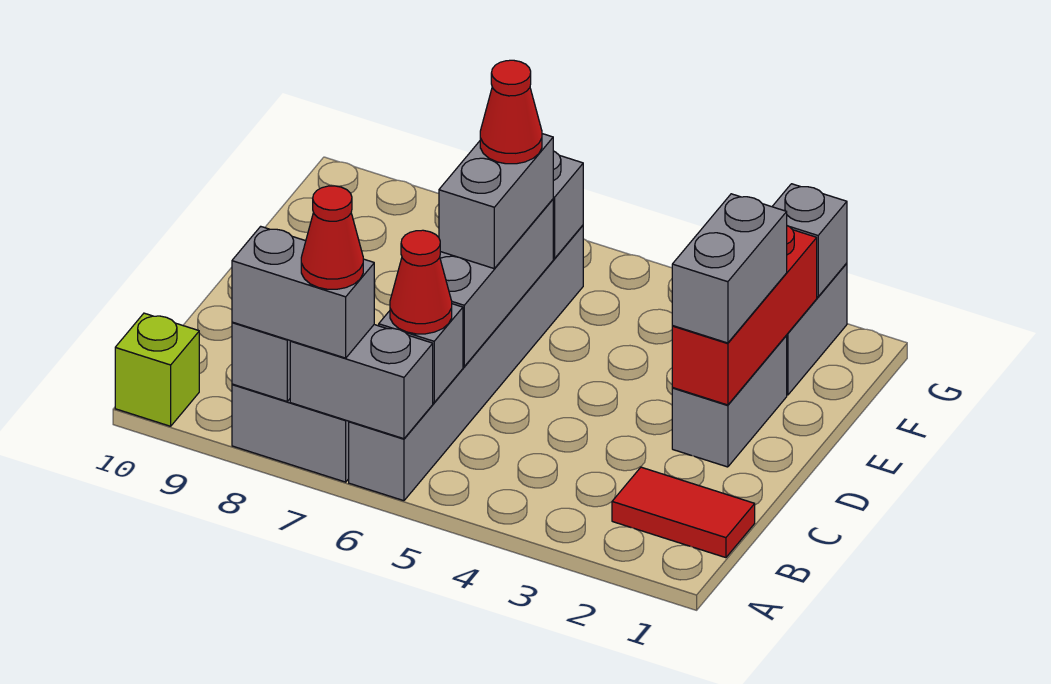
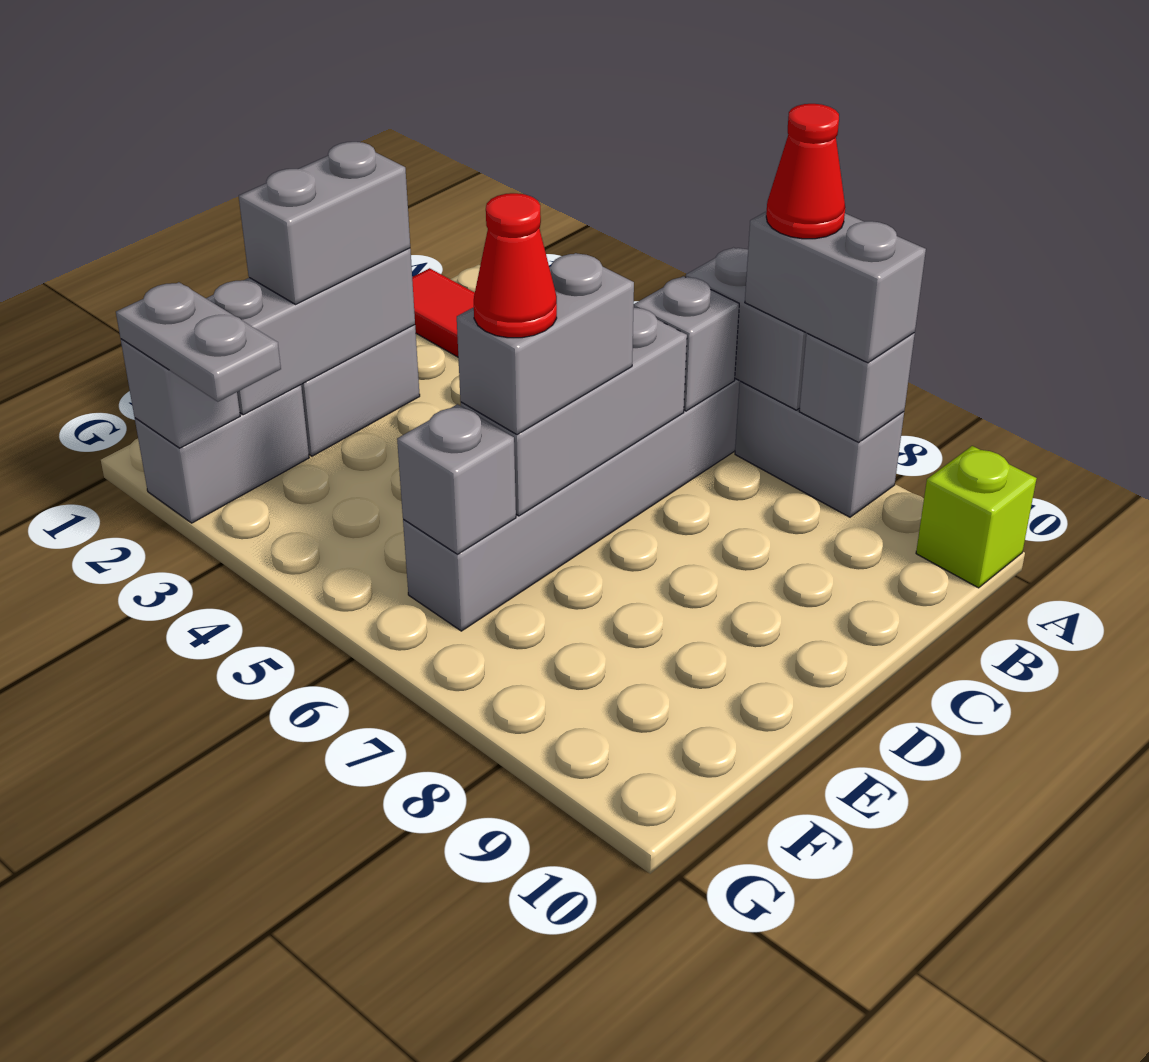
red 1x1 cone [390,230,452,334] -> none
red 1x3 brick [672,226,817,405] -> grey 1x3 brick [206,248,415,415]
none -> grey 1x2 plate [116,282,281,402]

